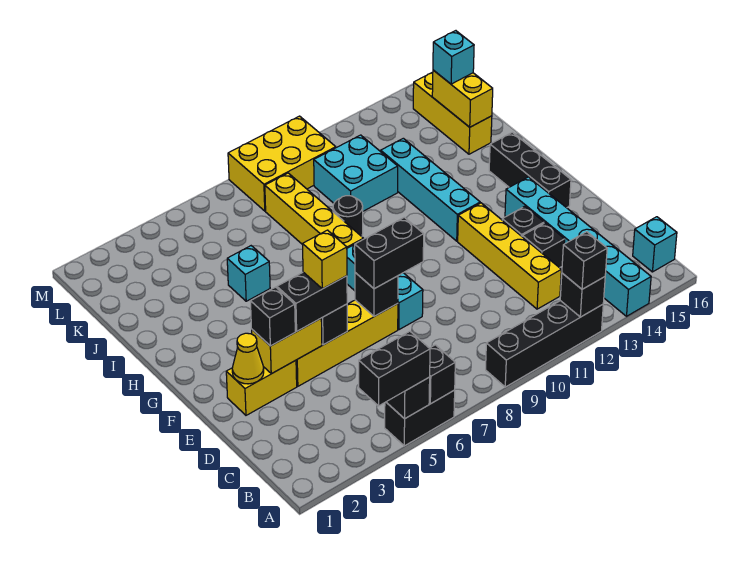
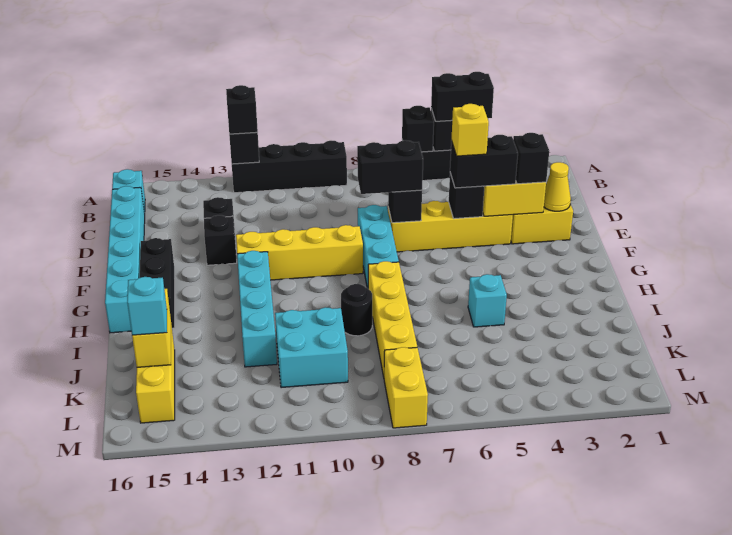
cyan 1x6 brick [505,177,651,316] -> cyan 1x6 brick moved to [105,186,145,333]
yellow 1x4 brick [458,203,561,309] -> yellow 1x4 brick turned to [236,225,363,280]
yellow 2x3 brick [228,116,336,211] -> yellow 1x2 brick [384,347,428,428]

